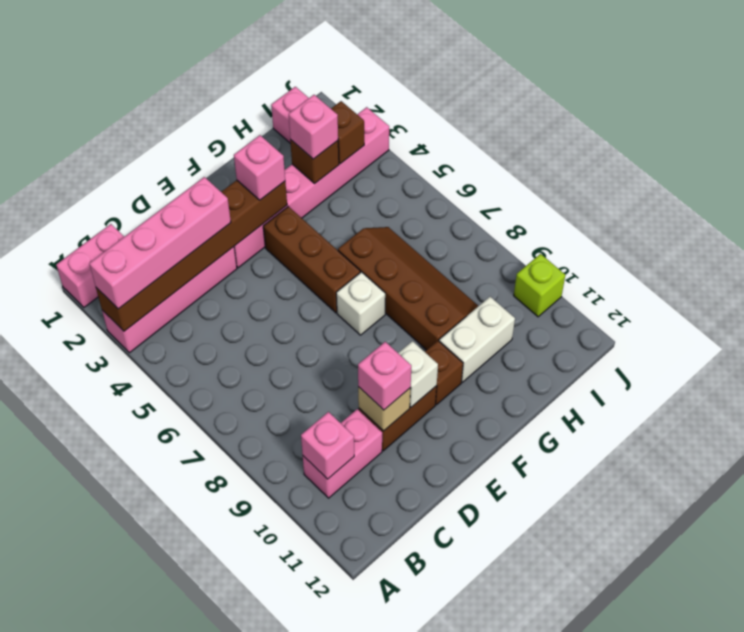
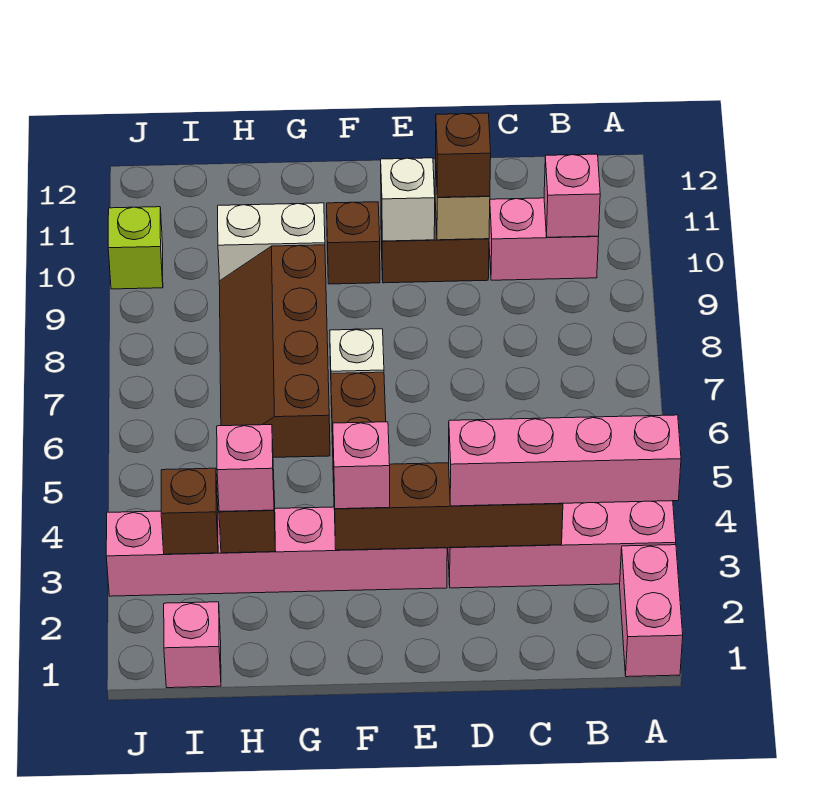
pink 1x2 brick [56,224,124,307] -> pink 1x2 brick turned to [620,545,683,677]
brown 1x6 brick [96,180,287,331] -> brown 1x4 brick [334,463,563,550]
pink 1x1 brick [358,342,411,410] -> brown 1x1 brick [436,113,491,197]

